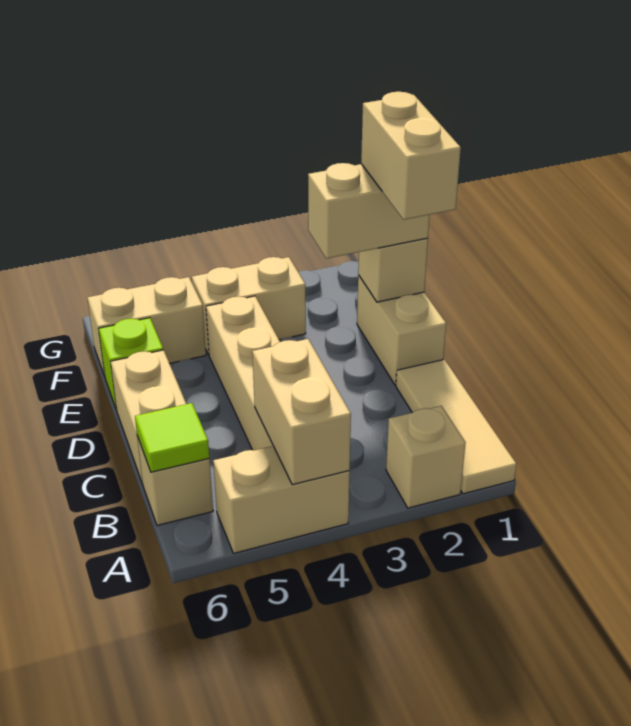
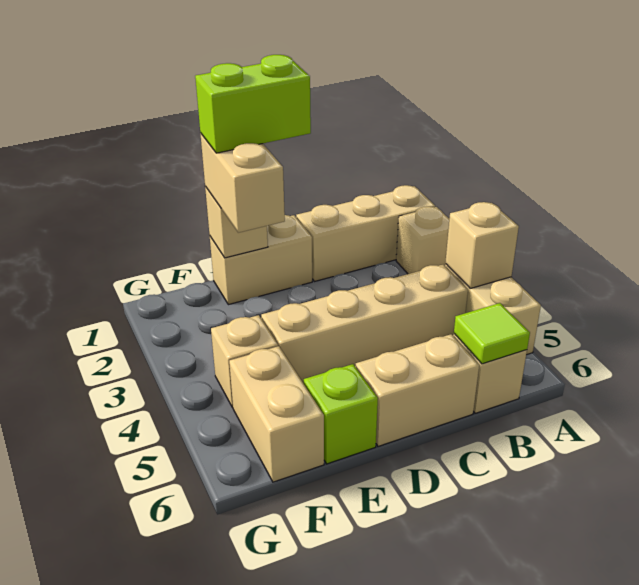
tan 1x3 tile [396,359,517,494] -> tan 1x3 brick [296,185,435,282]
tan 1x2 brick [252,339,351,485] -> tan 1x1 brick [445,202,519,288]
tan 1x2 brick [361,92,461,220] -> lime 1x2 brick [195,55,311,153]
tan 1x2 brick [192,257,306,355] -> tan 1x1 brick [211,315,278,408]

